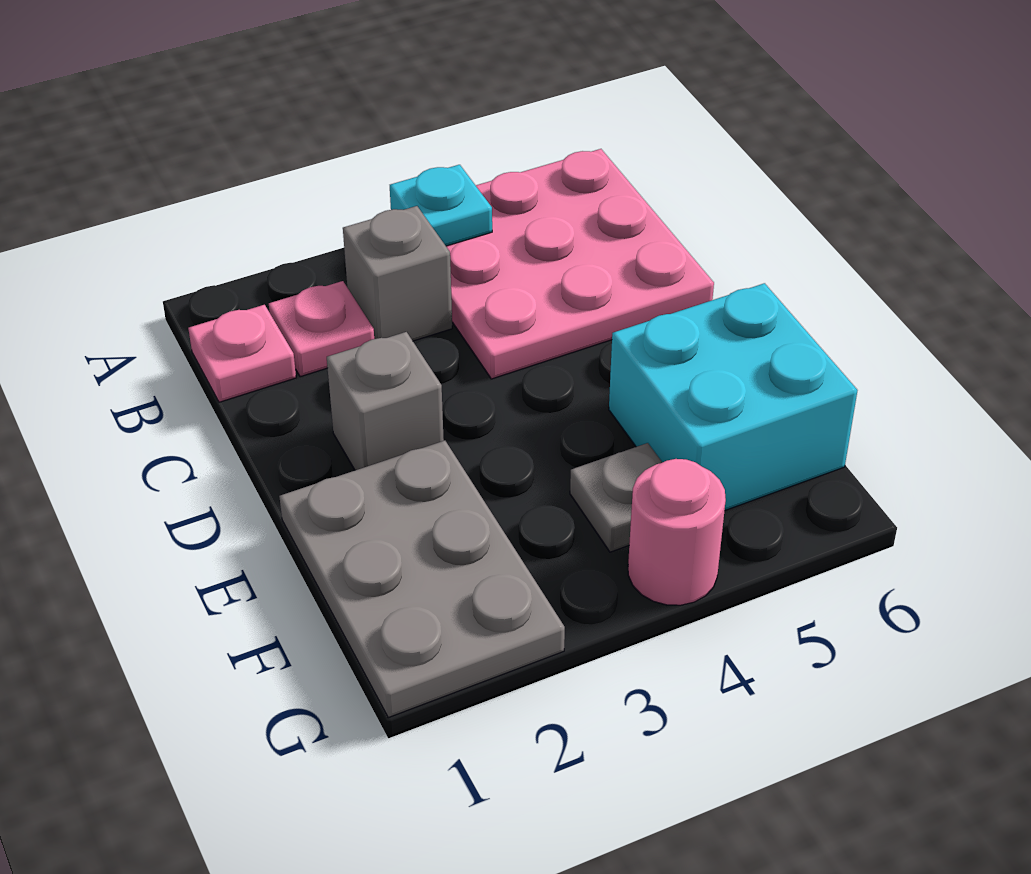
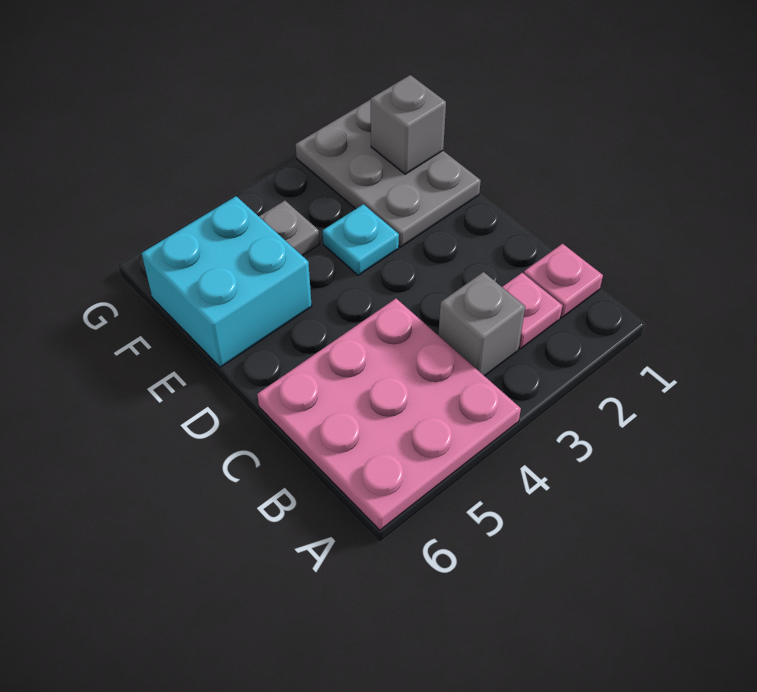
cyan 1x1 plate [390,165,492,246] -> cyan 1x1 plate moved to [323,204,399,275]
grey 1x1 brick [327,332,444,470] -> grey 1x1 brick moved to [371,75,446,174]
pink 1x1 round brick [628,459,726,605] -> none

